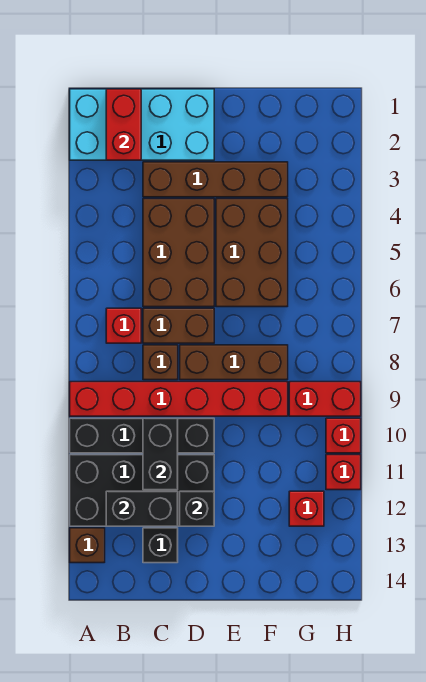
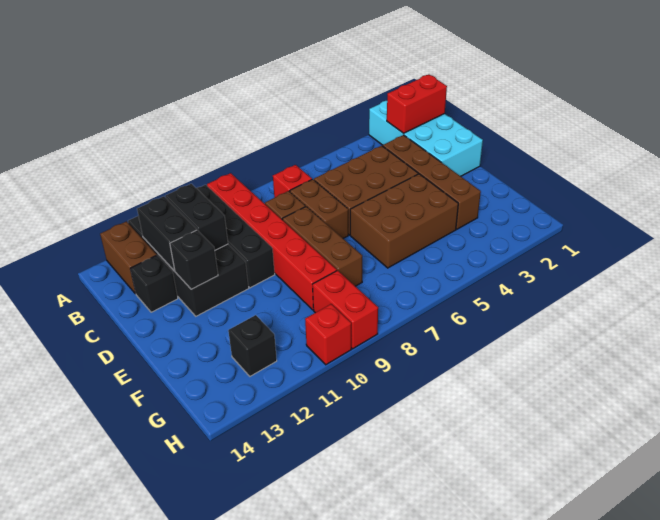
brown 1x1 brick [70,528,105,563] -> brown 1x2 brick [100,221,157,294]
black 1x2 brick [143,418,178,490] -> black 1x2 brick turned to [165,184,228,250]
red 1x1 brick [289,491,324,526] -> black 1x1 brick [228,315,277,376]
red 1x1 brick [326,455,361,490] -> none

